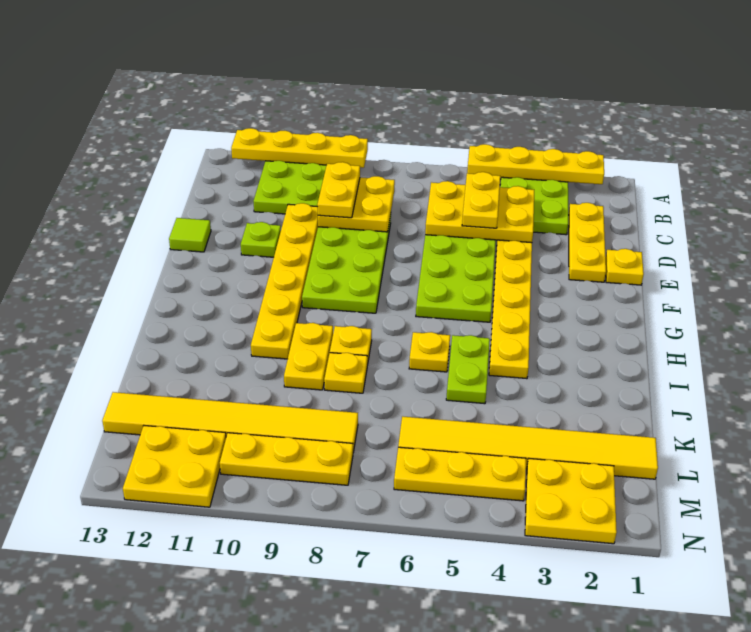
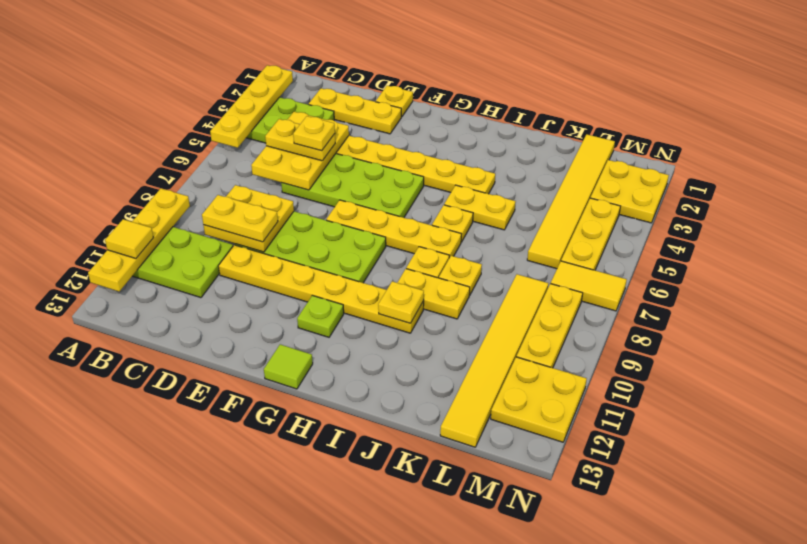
none -> yellow 1x1 tile [105,219,154,258]
none -> yellow 1x1 plate [293,116,335,151]
lime 1x1 plate [241,222,281,257] -> lime 1x1 plate moved to [297,295,344,337]
lime 1x1 tile [169,218,211,252] -> lime 1x1 tile moved to [264,344,313,389]
none -> yellow 1x4 plate [326,200,461,258]
lime 1x2 plate [446,335,490,404] -> yellow 1x2 plate [444,185,516,230]
none -> yellow 1x1 plate [378,281,424,323]
none -> yellow 1x2 tile [551,261,627,311]

